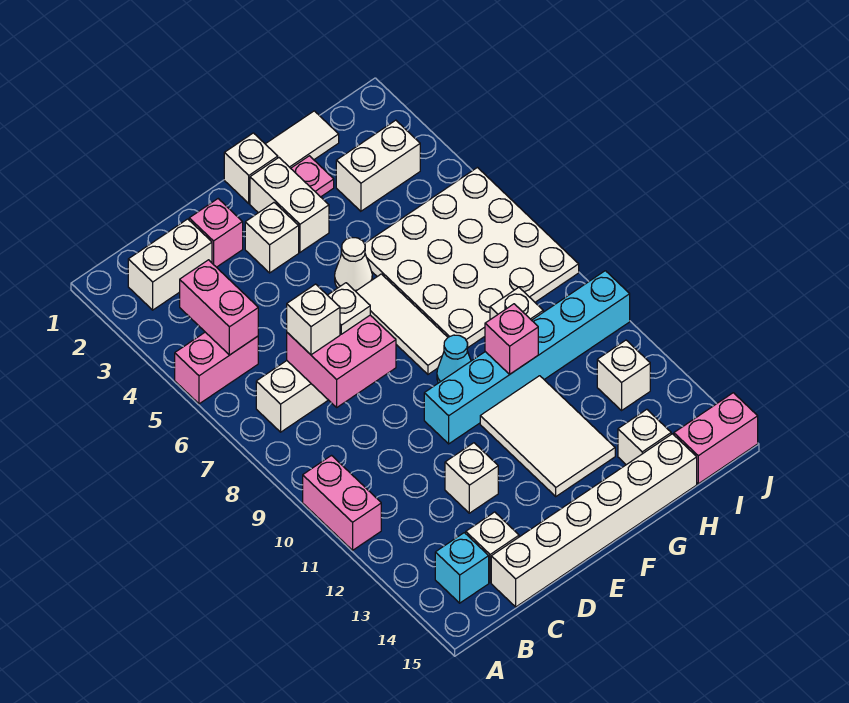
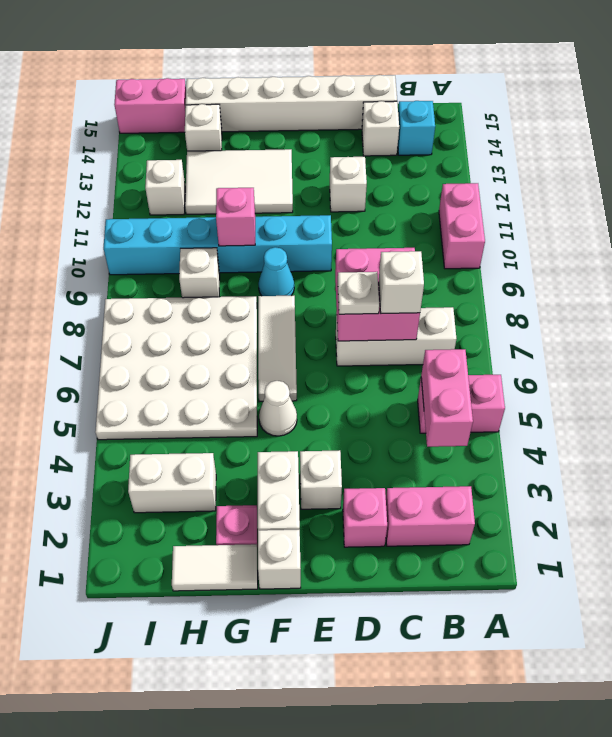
white 1x2 brick [128,219,212,310] -> pink 1x2 brick [386,486,475,546]
white 2x3 tile [480,376,615,496] -> white 2x3 tile turned to [185,149,293,214]

